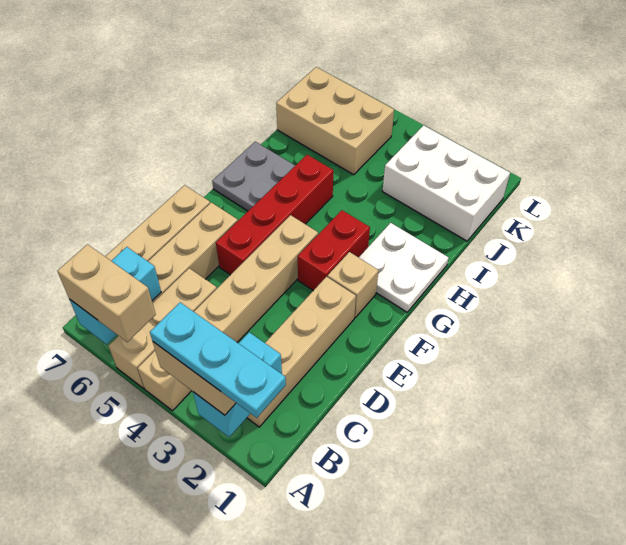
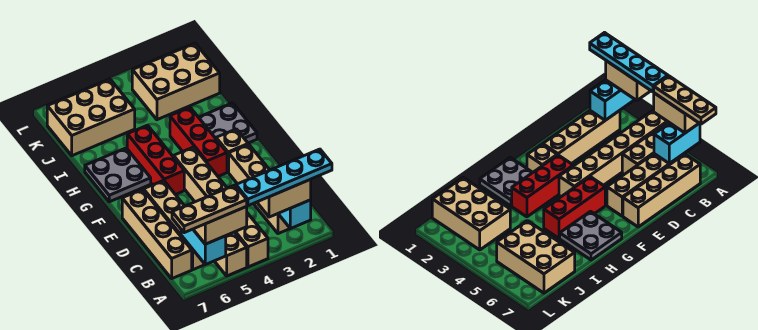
cyan 1x3 plate [150,302,286,418] -> cyan 1x4 plate [236,149,332,206]
none -> tan 1x3 plate [172,185,247,233]
red 1x4 brick [216,155,333,275] -> red 1x3 brick [127,125,184,195]
red 1x2 brick [298,210,370,290] -> red 1x3 brick [170,107,227,176]
white 2x2 plate [359,223,449,312] -> grey 2x2 plate [199,103,257,143]
white 2x3 brick [382,125,510,241] -> tan 2x3 brick [132,43,220,120]

